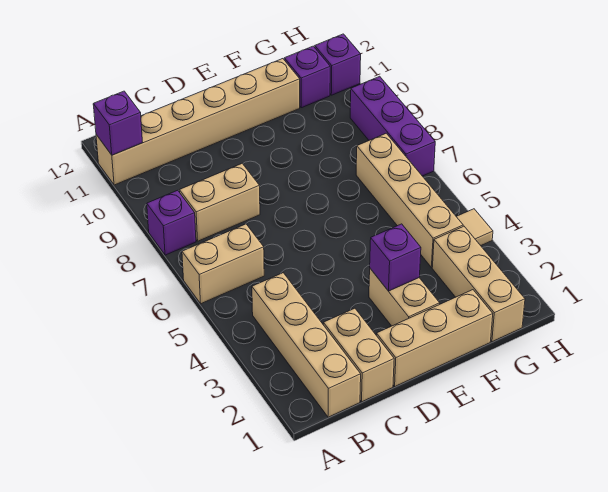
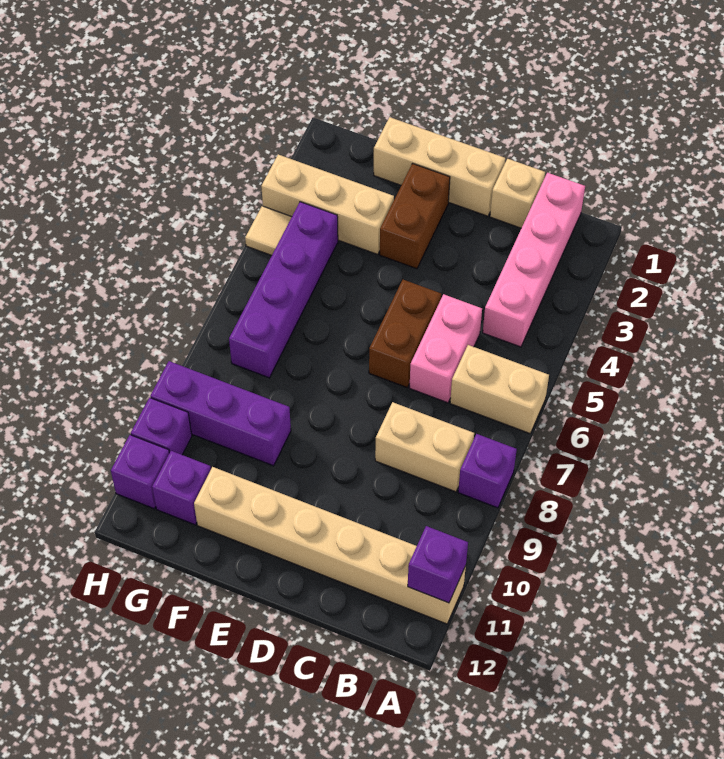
tan 1x4 brick [252,273,361,417] -> pink 1x4 brick [483,173,585,347]
tan 1x2 brick [323,308,394,402] -> tan 1x1 brick [490,159,545,228]
none -> pink 1x2 brick [410,294,482,403]
none -> brown 1x2 brick [369,280,441,387]
tan 1x2 brick [369,269,440,326] -> brown 1x2 brick [380,164,450,269]
purple 1x1 brick [370,224,421,291] -> purple 1x1 brick moved to [131,398,192,455]
tan 1x3 brick [432,226,525,342] -> tan 1x3 brick turned to [261,155,394,254]
tan 1x4 brick [356,133,463,268] -> purple 1x4 brick [229,202,338,378]
purple 1x3 brick [350,76,435,176] -> purple 1x3 brick turned to [150,361,291,466]

